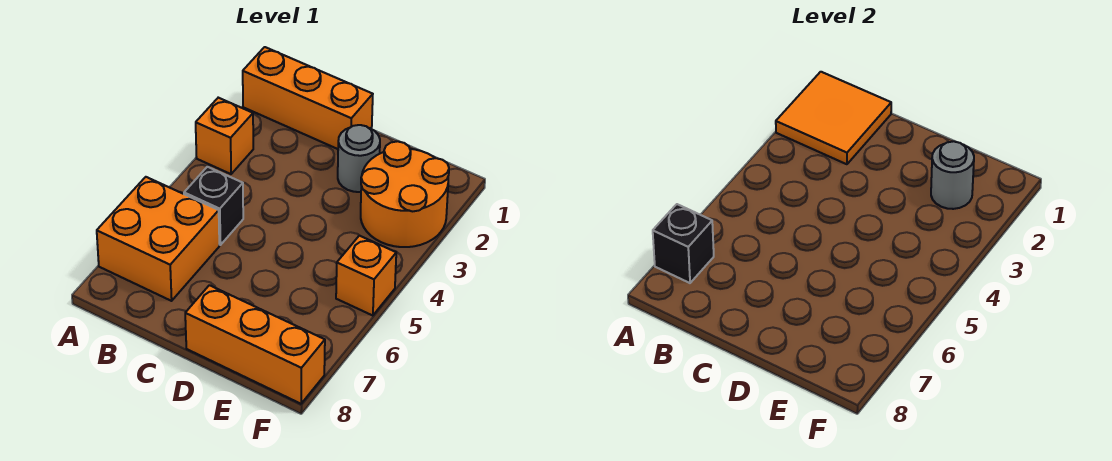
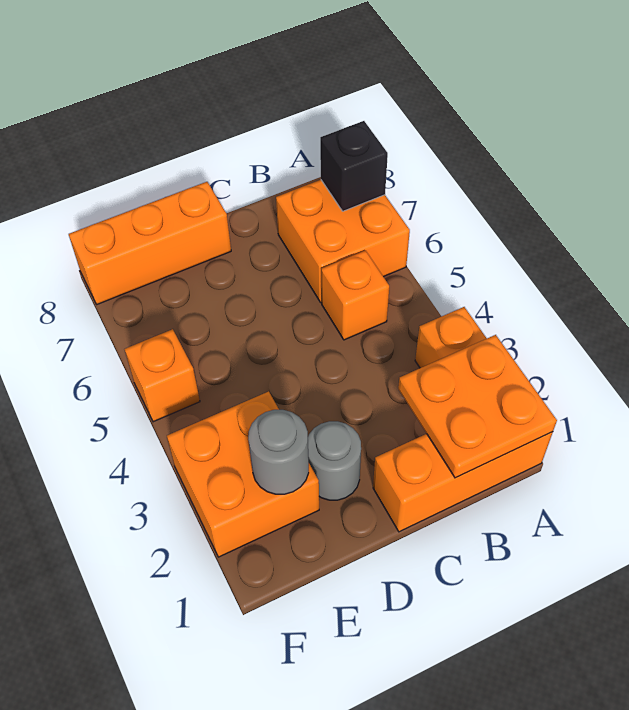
orange 2x2 tile [776,72,891,164] -> orange 2x2 plate [398,335,557,478]
black 1x1 brick [184,167,243,245] -> orange 1x1 brick [321,250,389,340]
orange 2x2 round brick [361,141,449,247] -> orange 2x2 brick [167,391,319,557]

